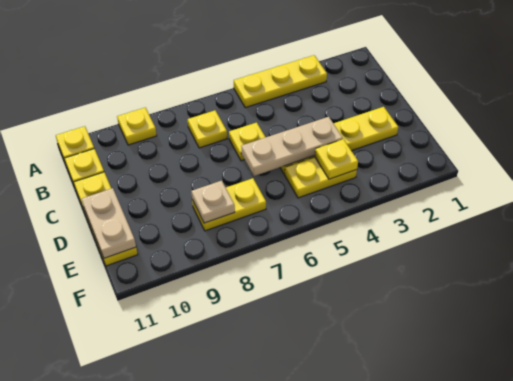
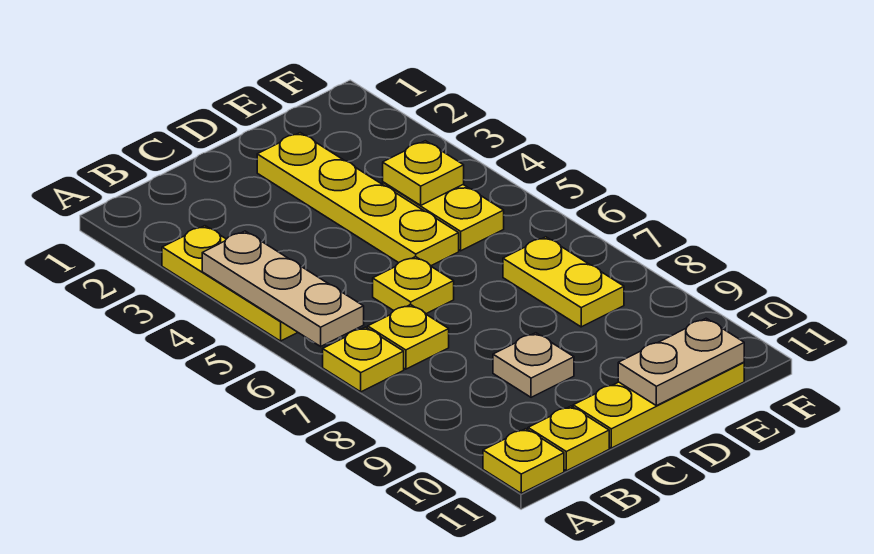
yellow 1x1 plate [117,108,157,145] -> yellow 1x1 plate moved to [323,327,404,392]
tan 1x3 plate [241,117,343,176] -> tan 1x3 plate moved to [202,231,364,346]
tan 1x1 plate [191,181,235,223] -> tan 1x1 plate moved to [493,333,574,397]

